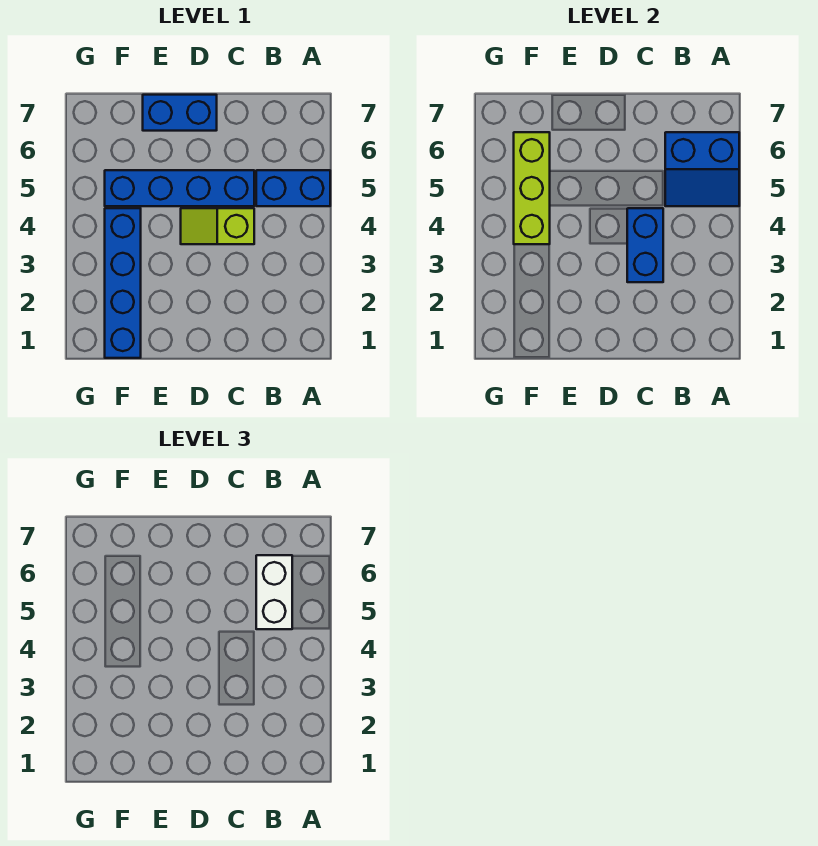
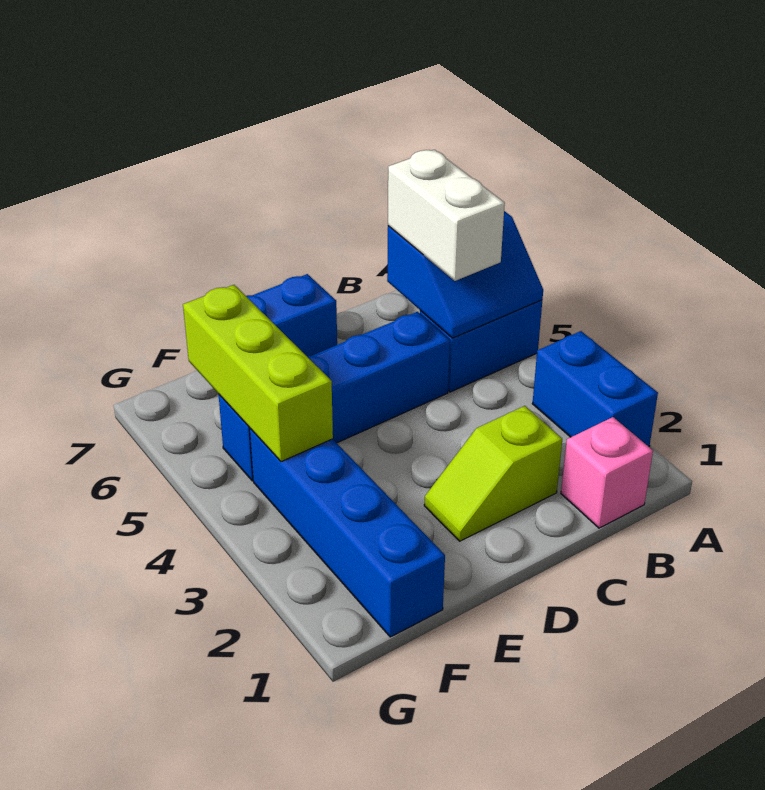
none -> pink 1x1 brick [561,417,653,528]
blue 1x2 brick [627,208,663,282] -> blue 1x2 brick moved to [532,331,658,447]
lime 1x2 slope [181,208,254,244] -> lime 1x2 slope moved to [424,406,562,541]

